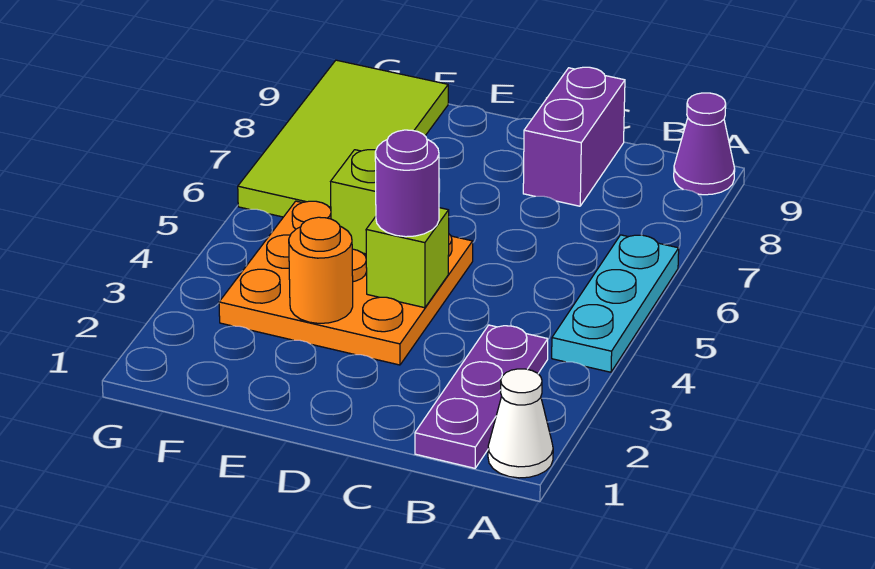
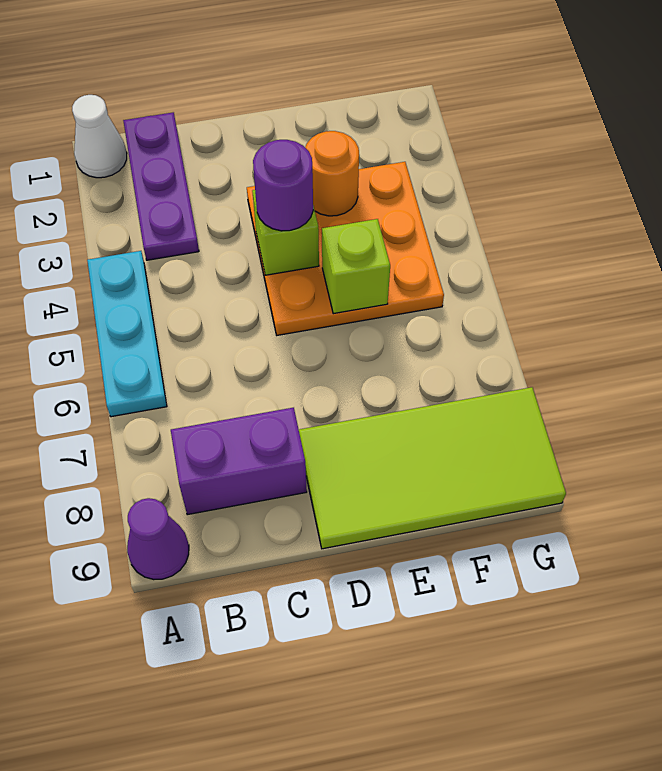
purple 1x2 brick [523,67,625,206] -> purple 1x2 brick turned to [171,408,307,515]
lime 2x4 tile [238,60,448,217] -> lime 2x4 tile turned to [299,387,566,549]

